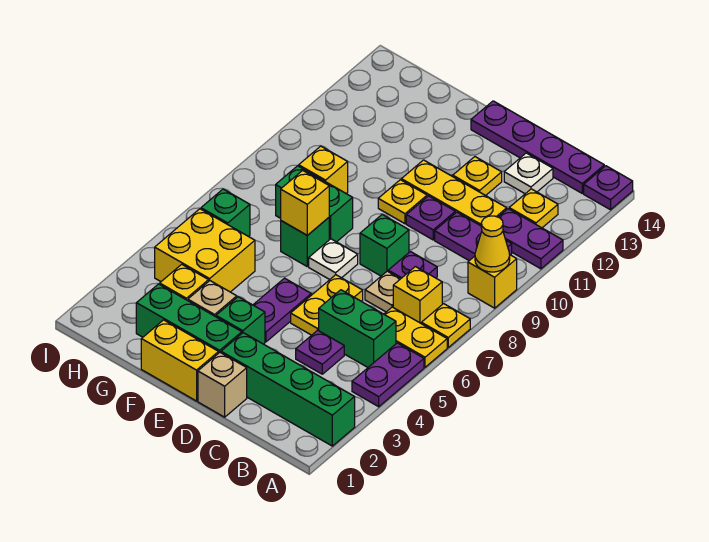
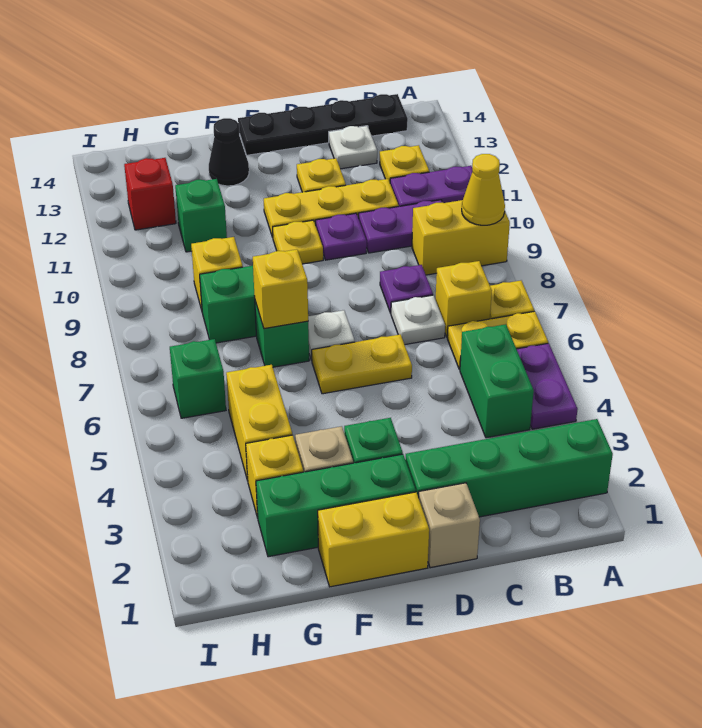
yellow 1x1 brick [468,255,517,308] -> yellow 1x2 brick [412,200,510,275]
purple 1x1 plate [584,166,633,210] -> none
green 1x2 brick [319,290,396,367] -> green 1x2 brick turned to [460,324,534,438]
purple 1x4 plate [471,101,604,193] -> black 1x4 plate [238,94,408,155]
purple 1x1 plate [296,330,344,374] -> none
tan 1x1 plate [365,271,400,312] -> white 1x1 plate [391,295,445,345]
yellow 1x2 plate [291,275,363,335] -> yellow 1x2 plate turned to [312,334,412,394]
green 1x1 brick [360,215,409,276] -> green 1x1 brick moved to [175,179,227,252]
purple 1x2 plate [253,278,311,342] -> none
none -> black 1x1 cone [209,118,249,186]
yellow 2x2 brick [155,209,255,292] -> yellow 1x2 brick [226,365,292,481]
none -> red 1x1 brick [124,158,176,230]

